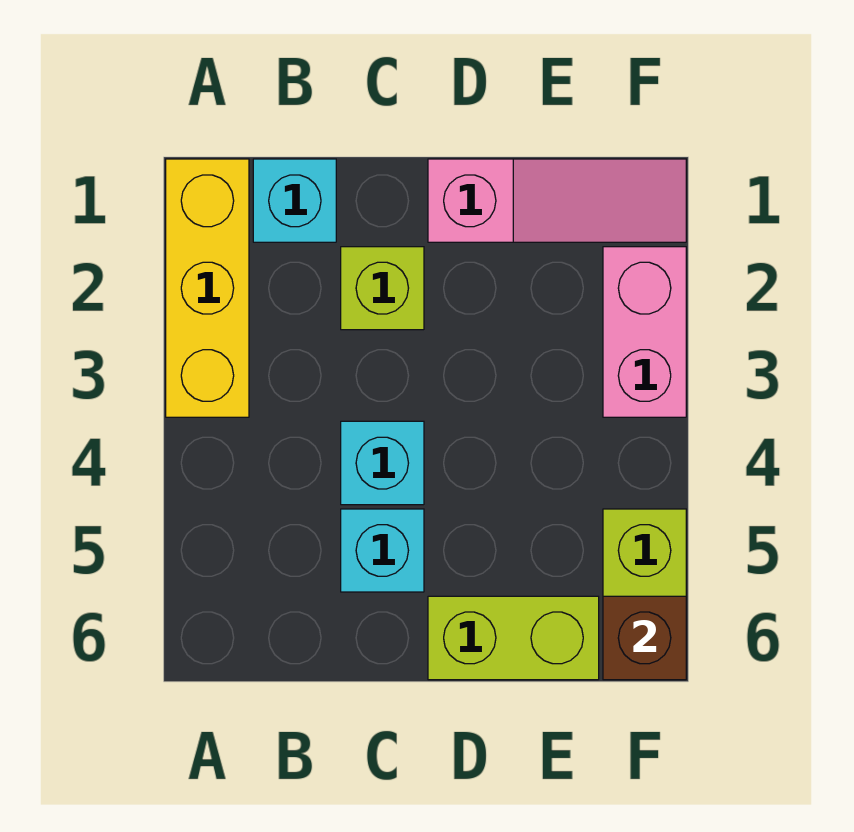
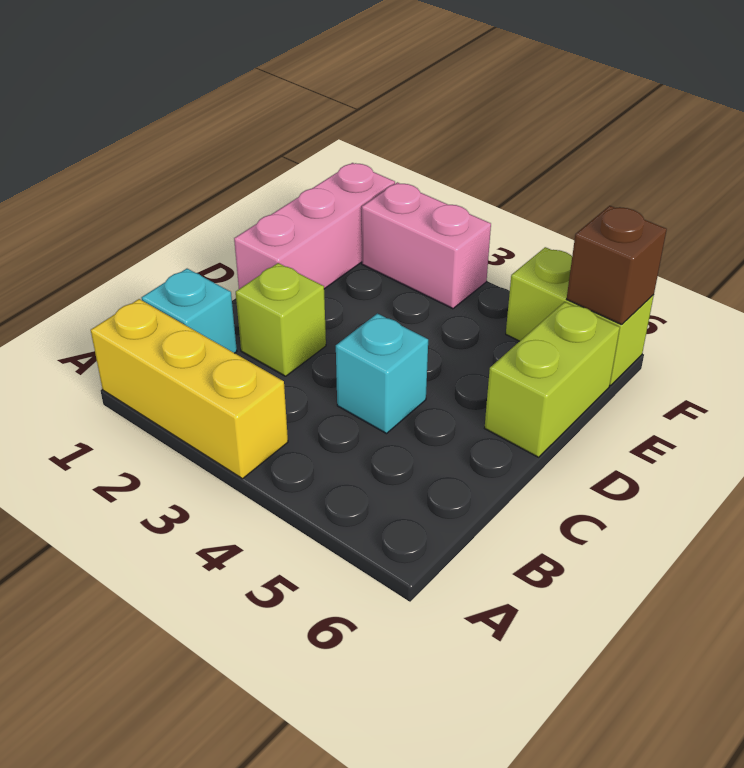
cyan 1x1 brick [341,509,424,592] -> none
pink 1x3 slope [428,159,686,242] -> pink 1x3 brick [234,163,395,289]

